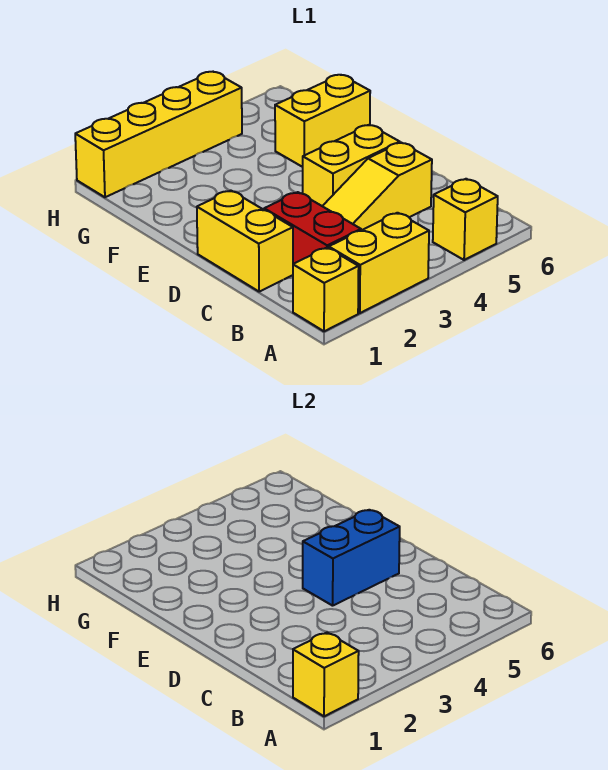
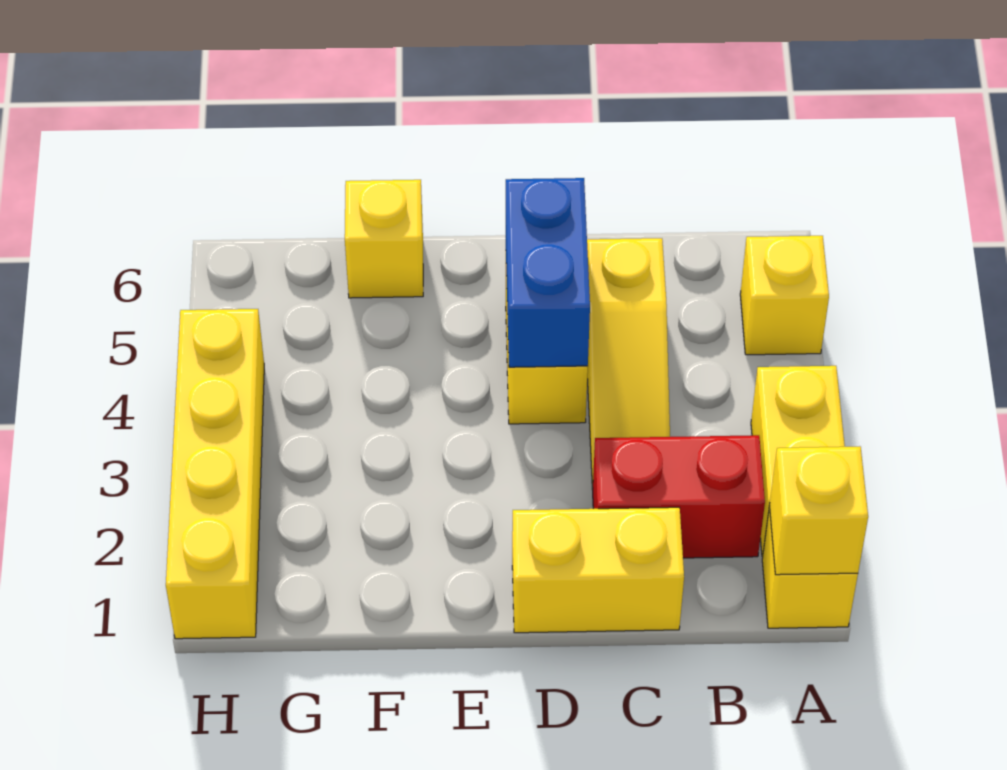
yellow 1x2 brick [275,75,370,167] -> yellow 1x1 brick [345,180,423,298]

